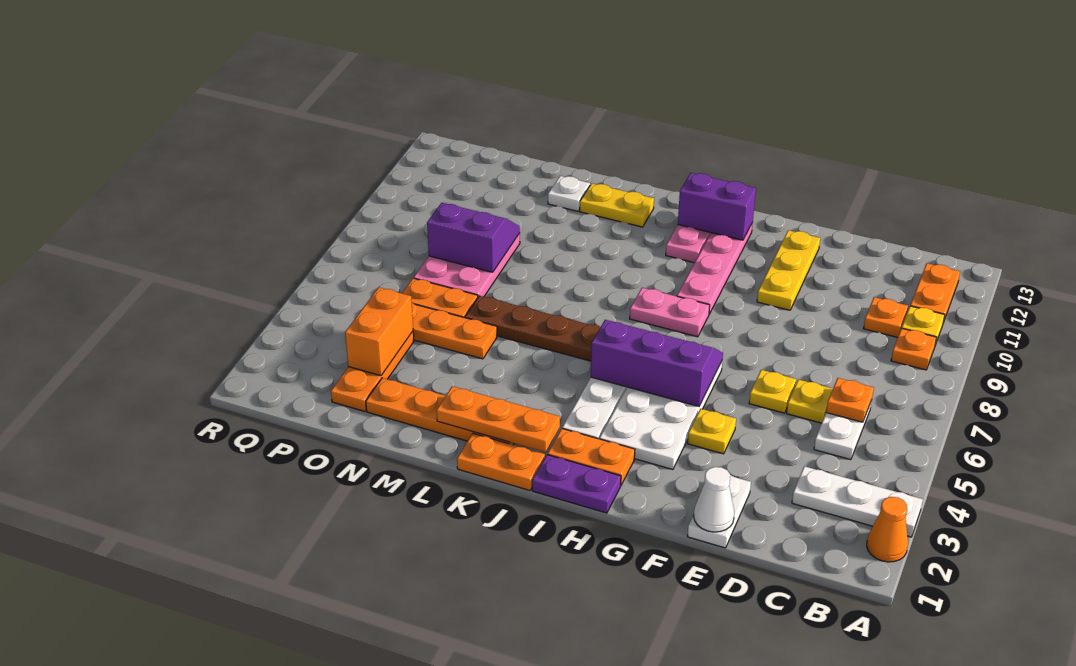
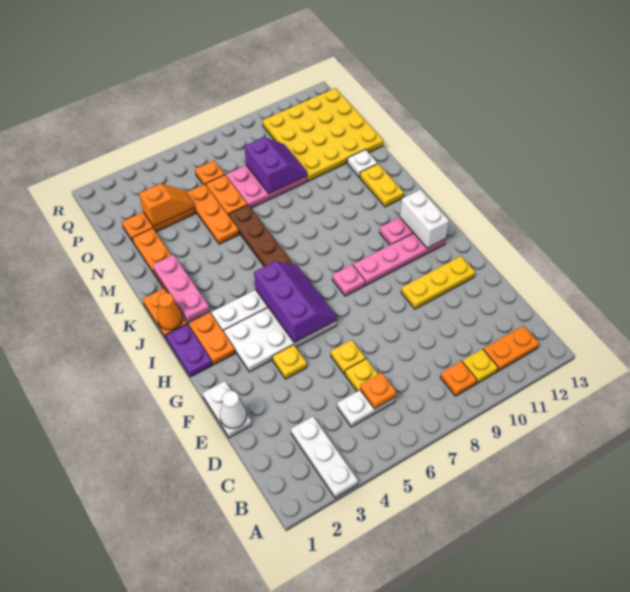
orange 1x1 cone [867,497,908,562] -> orange 1x1 cone moved to [158,293,182,330]
orange 1x1 plate [864,297,908,337] -> orange 1x1 plate moved to [195,161,225,185]
white 1x2 plate [688,475,751,548] -> white 1x2 plate turned to [203,381,252,438]
pink 1x2 plate [630,288,710,337] -> pink 1x1 plate [332,265,365,296]
purple 1x2 brick [678,173,756,240] -> white 1x2 brick [400,189,449,248]
orange 1x3 plate [436,386,560,452] -> pink 1x3 plate [153,255,209,322]
none -> yellow 4x4 plate [262,88,383,181]
orange 1x2 brick [345,287,413,376] -> orange 1x2 slope [139,184,195,227]

